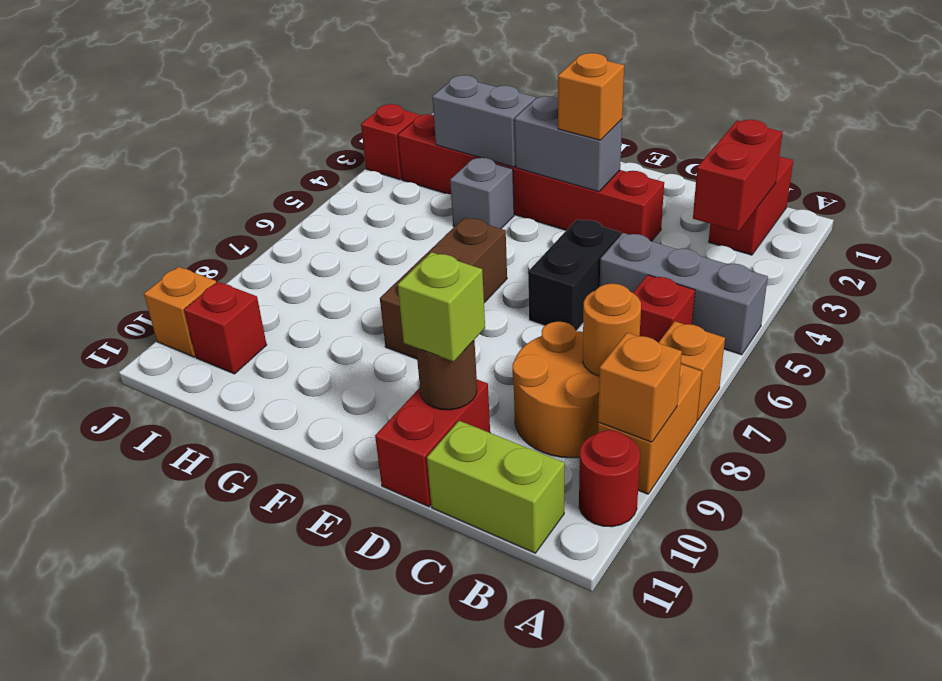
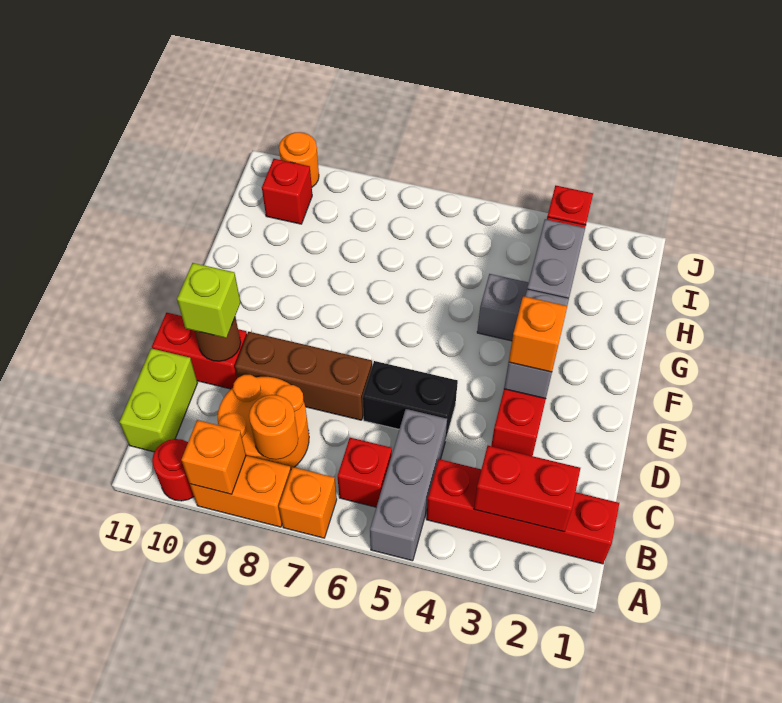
red 1x2 brick [709,156,793,255] -> red 1x4 brick [426,459,619,564]
brown 1x3 brick [380,218,507,359] -> brown 1x3 brick moved to [235,332,372,420]
orange 1x1 brick [144,267,216,357] -> orange 1x1 round brick [279,132,319,187]

